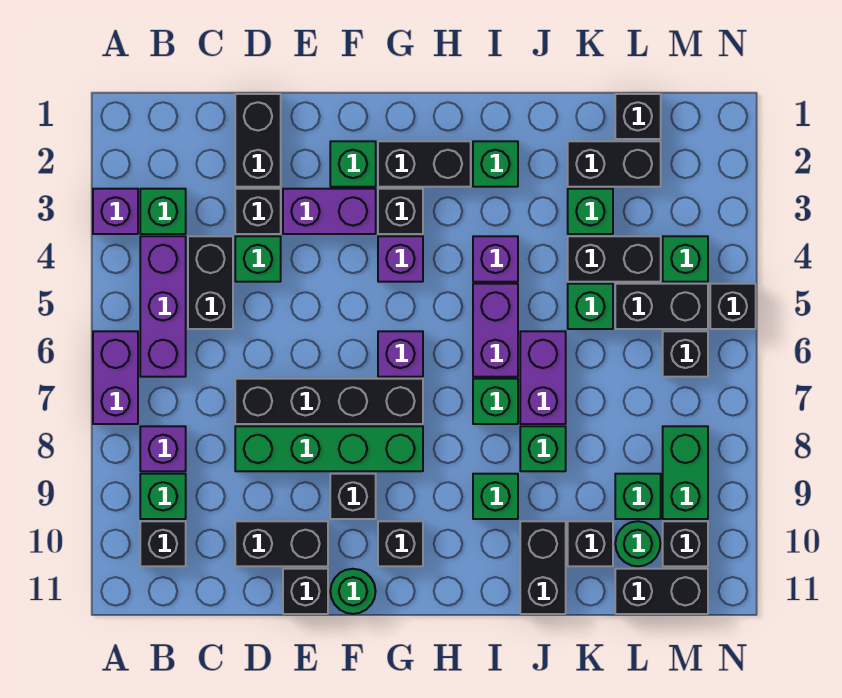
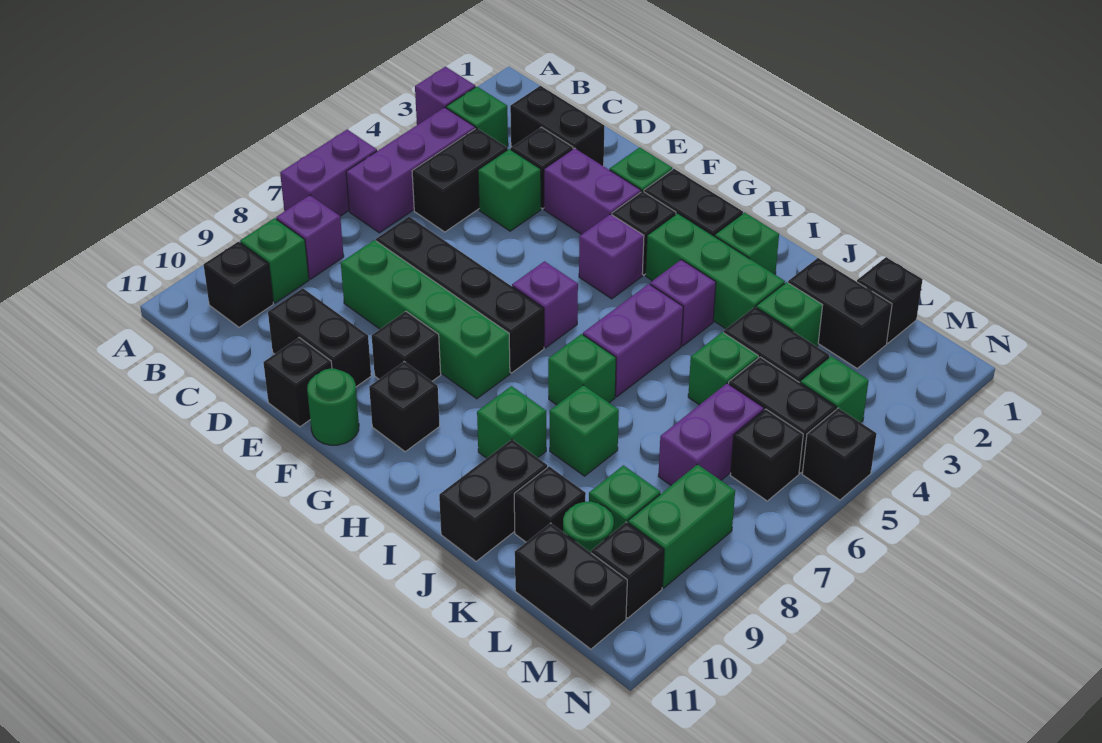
black 1x2 brick [235,94,281,187] -> black 1x2 brick turned to [510,86,604,166]
none -> green 1x3 brick [646,213,785,329]
purple 1x2 brick [520,331,566,424] -> purple 1x2 brick moved to [658,383,764,485]

